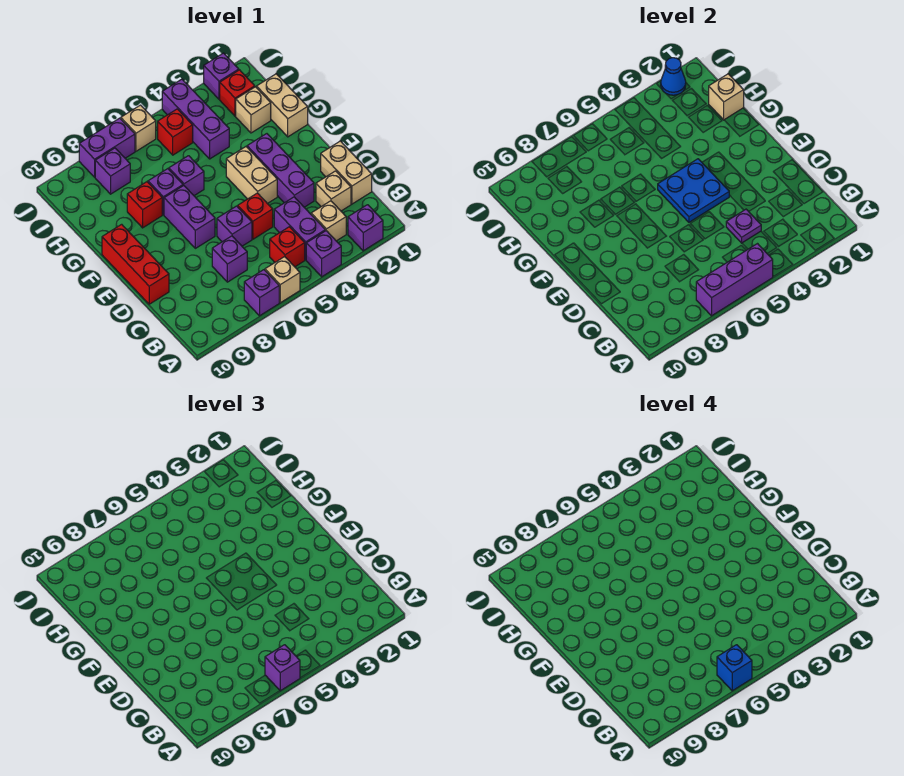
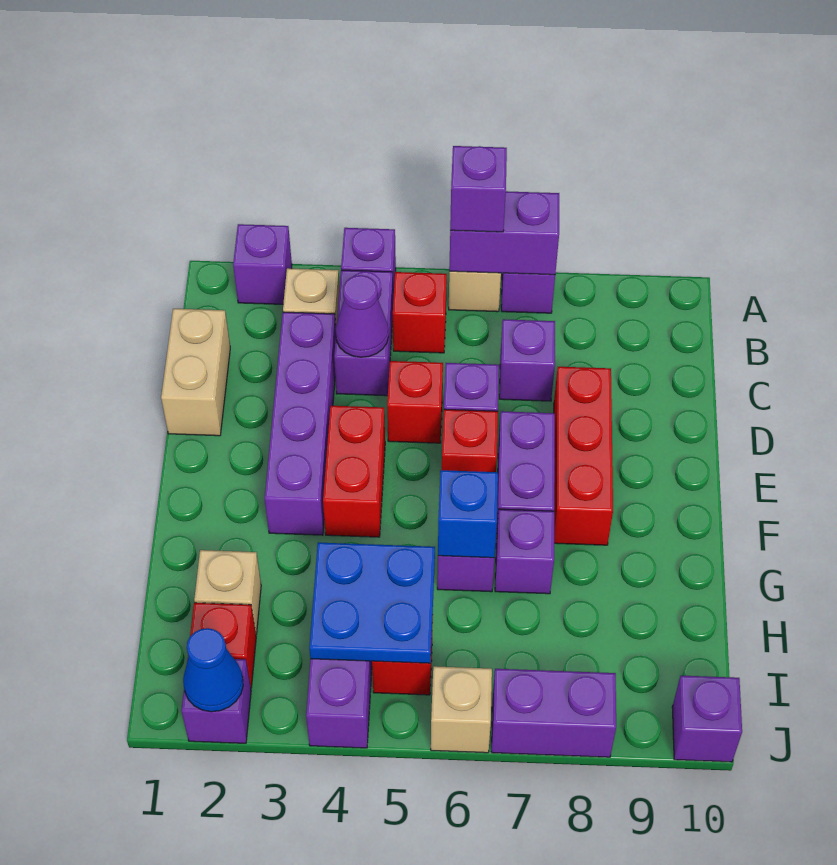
purple 1x3 brick [696,244,773,316] -> purple 1x2 brick [449,191,559,275]
blue 1x1 brick [717,645,752,691] -> blue 1x1 brick moved to [438,470,498,558]
tan 1x1 brick [316,171,351,211] -> none
purple 1x1 plate [726,209,761,243] -> purple 1x1 cone [335,275,389,357]
purple 1x3 brick [247,134,314,207] -> purple 1x4 brick [265,312,336,535]
red 1x3 brick [102,224,169,304] -> red 1x3 brick moved to [554,367,613,545]
tan 1x2 brick [226,147,277,204] -> red 1x2 brick [323,406,385,537]
blue 2x2 plate [658,159,729,222] -> blue 2x2 plate moved to [309,543,435,663]
tan 1x2 brick [257,74,308,137] -> none
red 1x1 brick [127,182,162,228] -> red 1x1 brick moved to [442,409,498,472]
tan 1x1 brick [709,74,744,120] -> none
purple 1x1 brick [95,148,130,194] -> purple 1x1 brick moved to [672,676,742,762]

